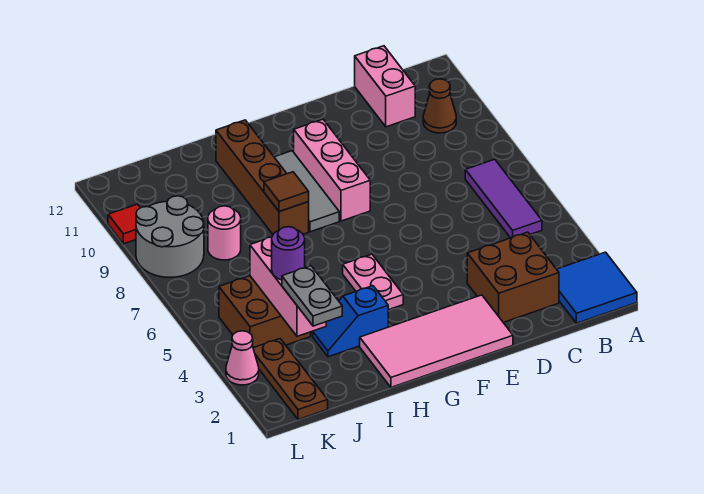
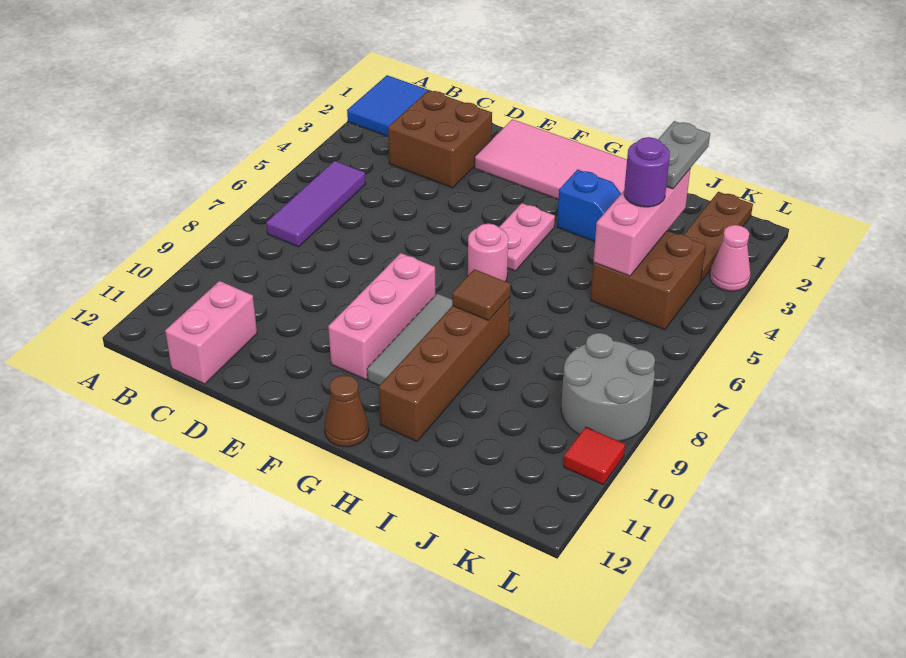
brown 1x1 cone [423,79,456,133] -> brown 1x1 cone moved to [325,375,369,447]
pink 1x1 round brick [208,206,241,260] -> pink 1x1 round brick moved to [468,224,508,281]

